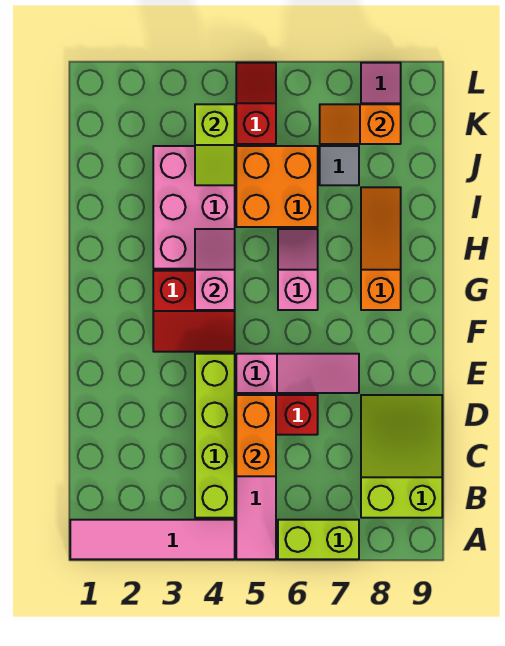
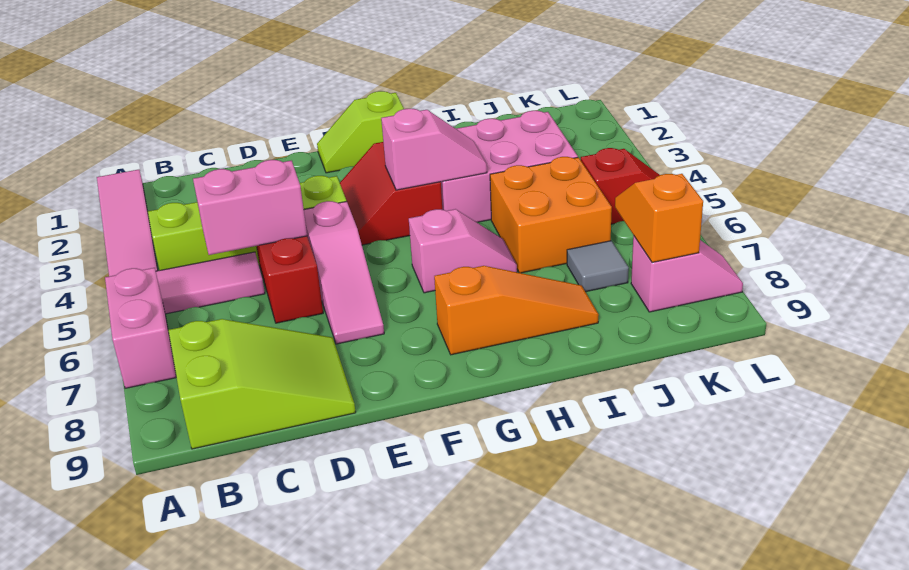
lime 1x2 brick [278,520,359,559] -> pink 1x2 brick [105,268,176,388]
orange 1x2 brick [236,395,276,476] -> pink 1x2 brick [193,160,307,255]
lime 1x2 slope [195,104,235,185] -> lime 1x2 slope moved to [317,91,404,173]

